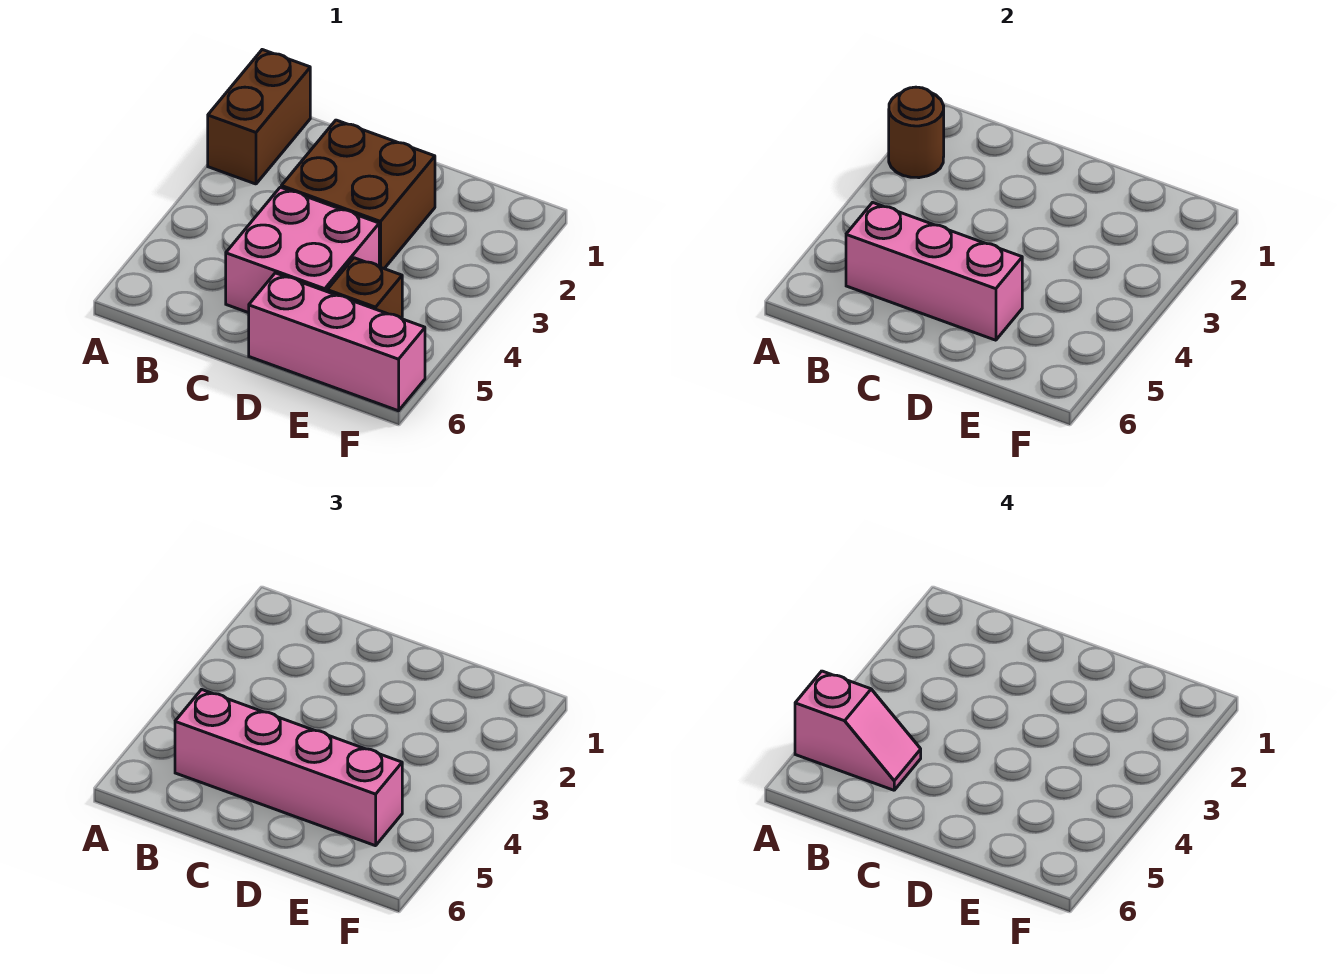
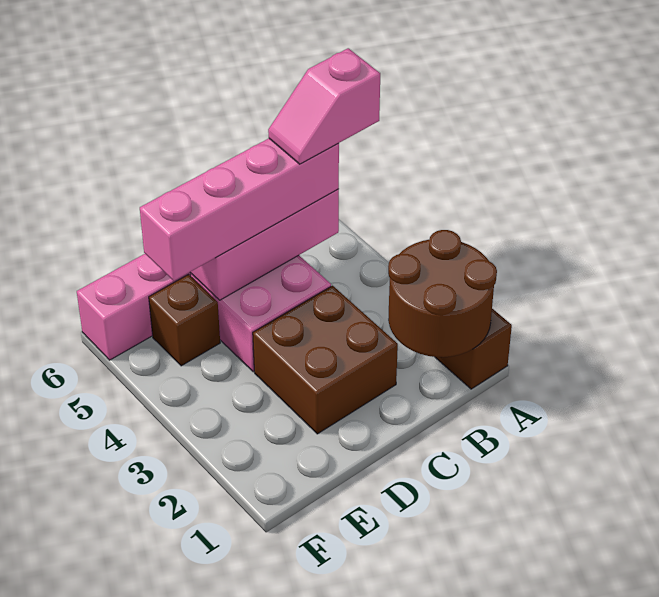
brown 1x1 round brick [889,87,944,178] -> brown 2x2 round brick [388,230,497,357]

